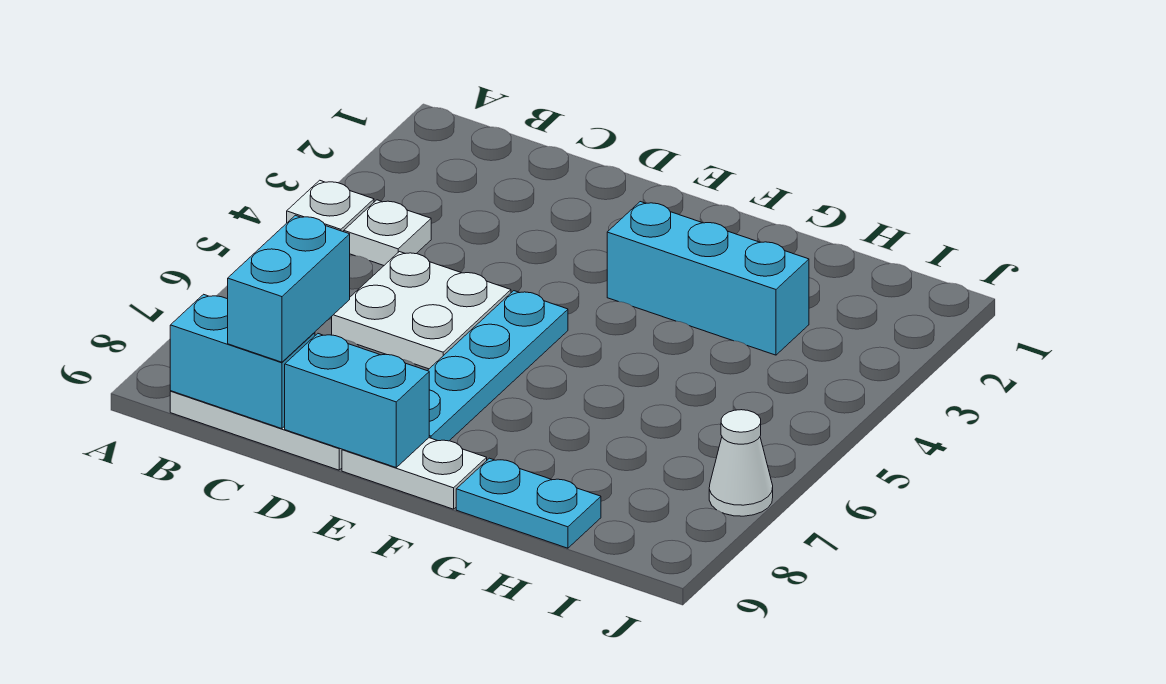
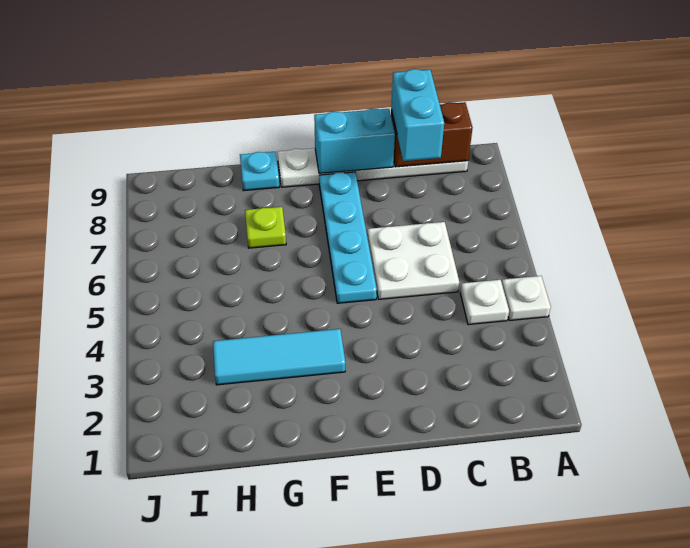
cyan 1x2 brick [170,294,315,429] -> brown 1x2 brick [391,102,473,167]
cyan 1x3 brick [607,202,809,355] -> cyan 1x3 tile [213,329,345,385]
none -> lime 1x1 plate [245,207,286,248]
cyan 1x2 plate [456,458,601,548] -> cyan 1x1 plate [240,152,279,191]
white 1x1 cone [709,410,773,516] -> none

